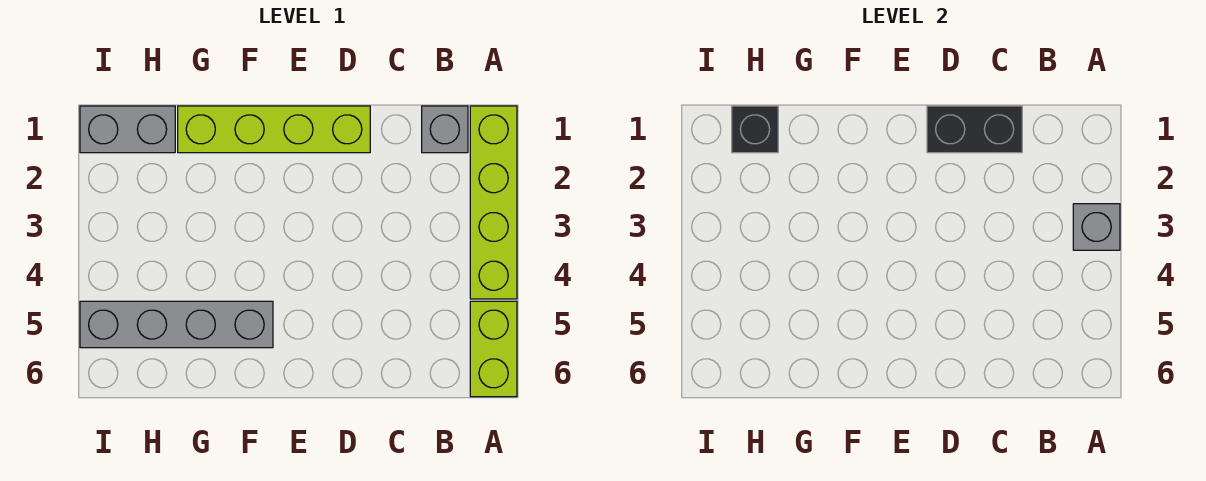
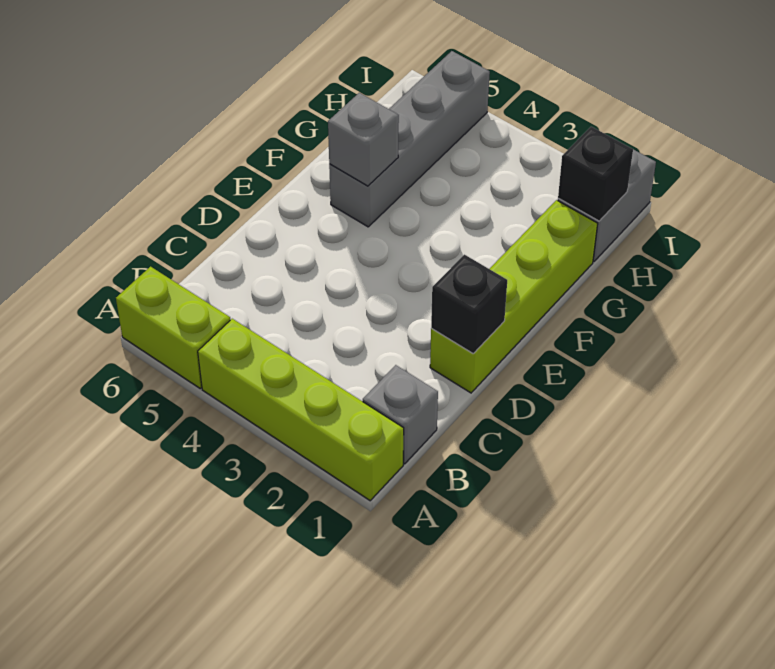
grey 1x1 brick [1073,204,1120,250] -> grey 1x1 brick moved to [328,93,399,186]
black 1x2 brick [927,106,1022,153] -> black 1x1 brick [431,255,507,354]

